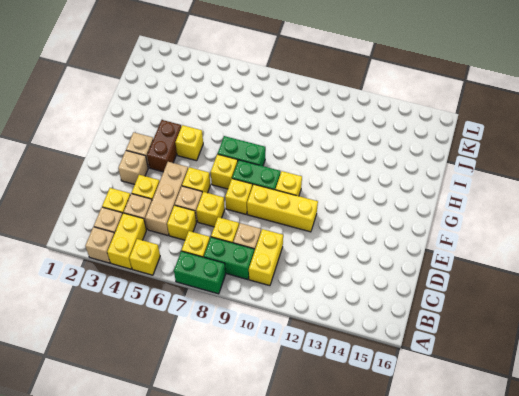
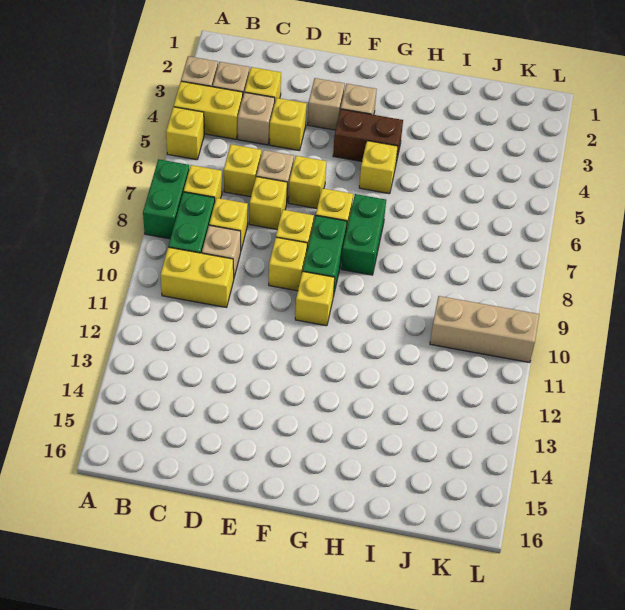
tan 1x3 brick [145,162,188,235] -> tan 1x3 brick moved to [430,296,539,363]
yellow 1x3 brick [247,184,318,232] -> yellow 1x1 brick [269,237,307,291]

